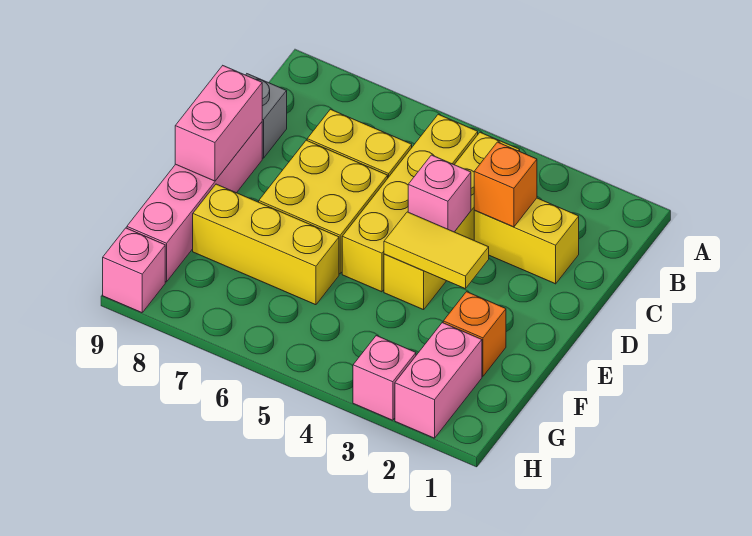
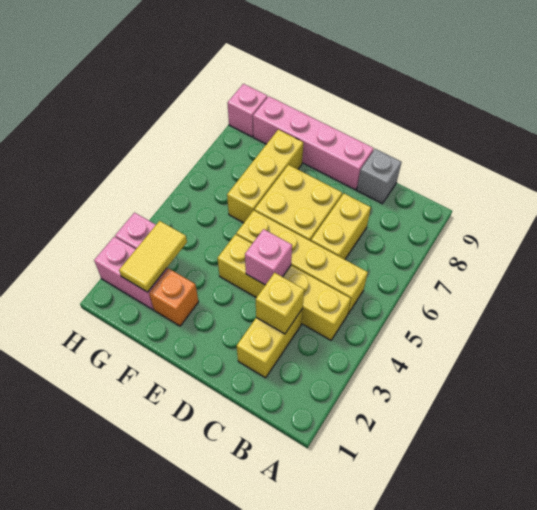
orange 1x1 brick [474,142,537,227] -> yellow 1x1 brick [256,273,304,334]
pink 1x2 brick [175,66,262,181] -> none
yellow 1x2 tile [384,212,489,289] -> yellow 1x2 tile moved to [119,221,187,292]

